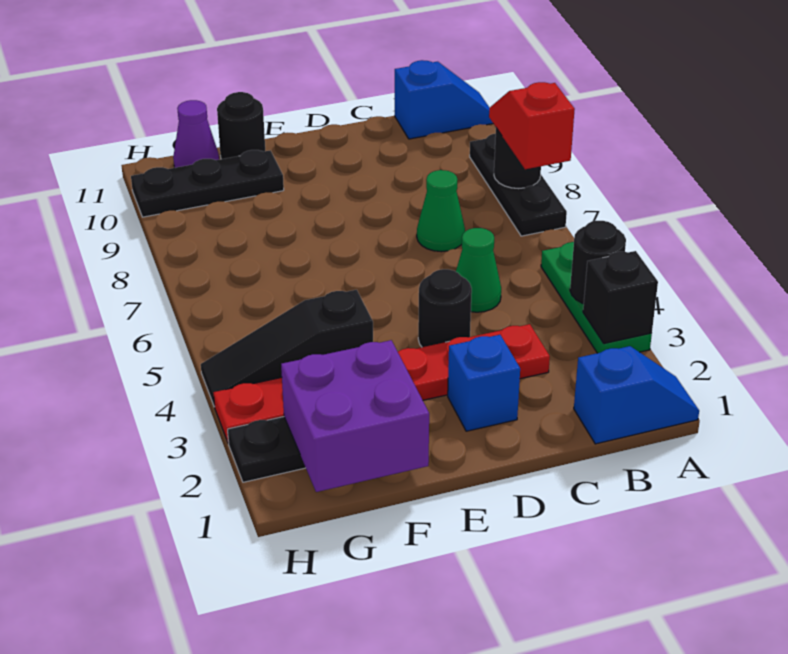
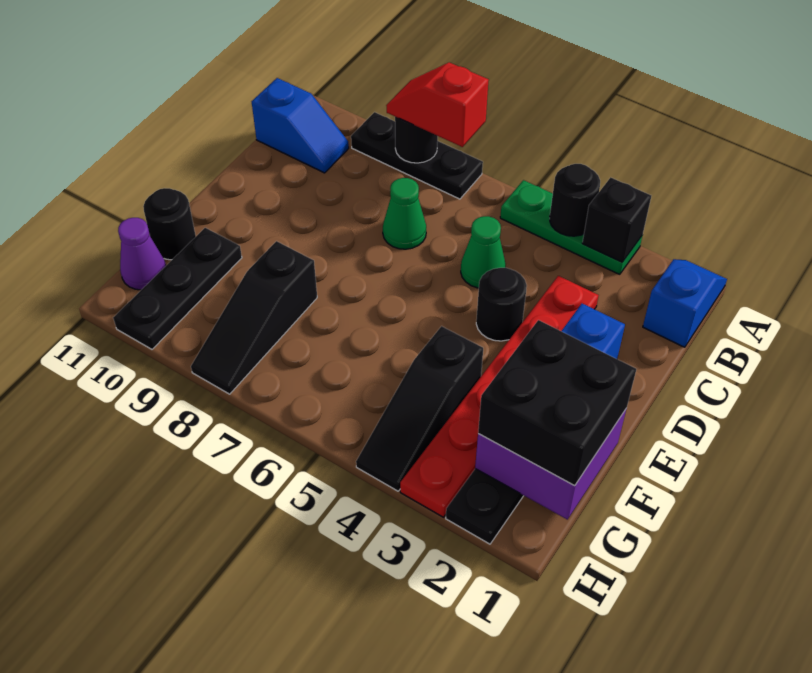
blue 1x2 slope [395,60,493,139] -> blue 1x2 slope turned to [252,78,349,173]
none -> black 2x2 brick [478,320,636,486]
none -> black 1x3 slope [191,241,317,394]

